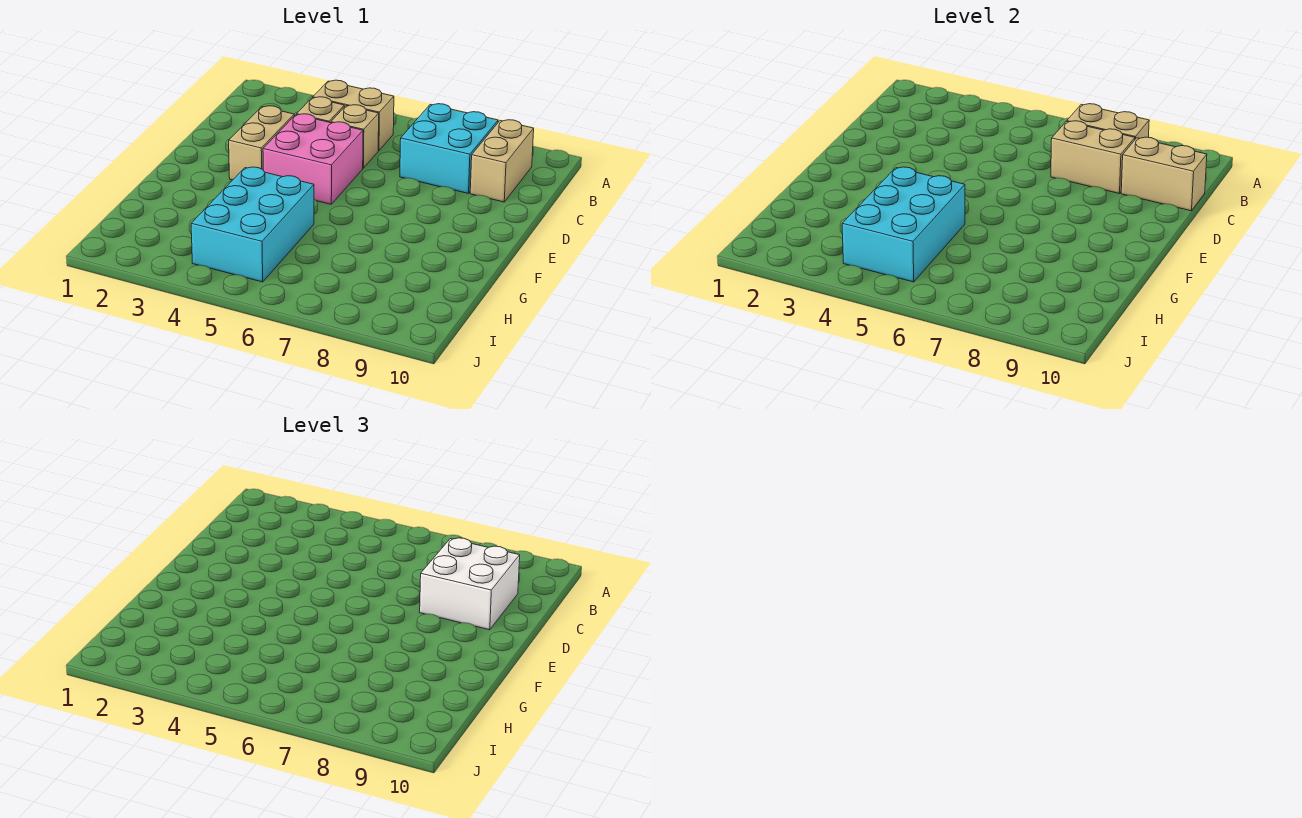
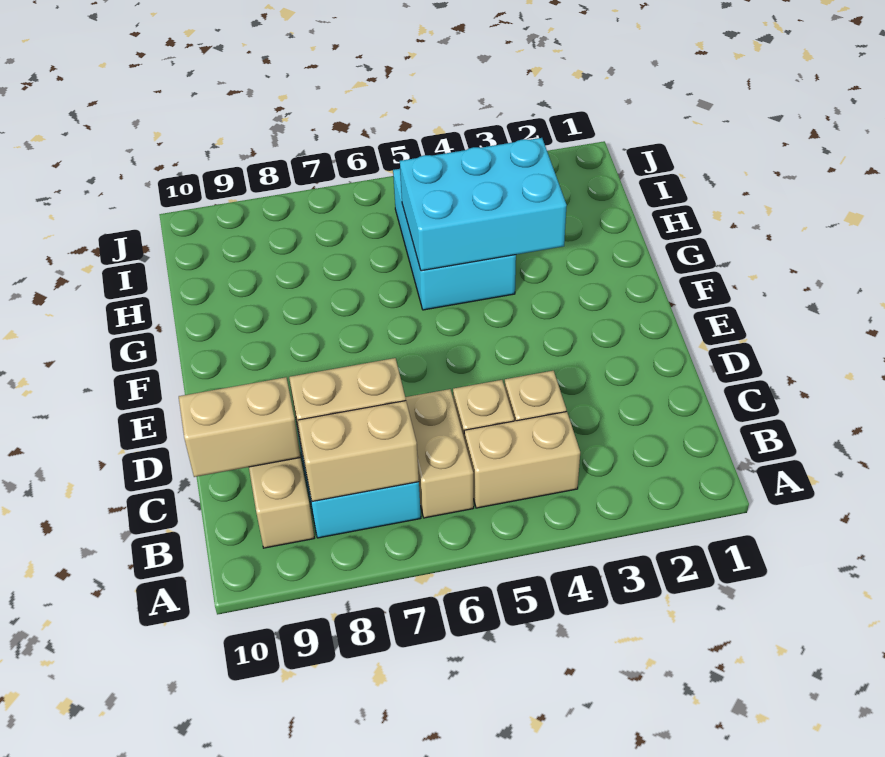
white 2x2 brick [420,538,520,630] -> none
tan 1x2 brick [229,106,294,180] -> tan 1x2 brick moved to [405,389,474,518]
pink 2x2 brick [263,114,363,204] -> none
cyan 2x3 brick [842,167,965,282] -> cyan 2x3 brick turned to [400,138,567,271]

